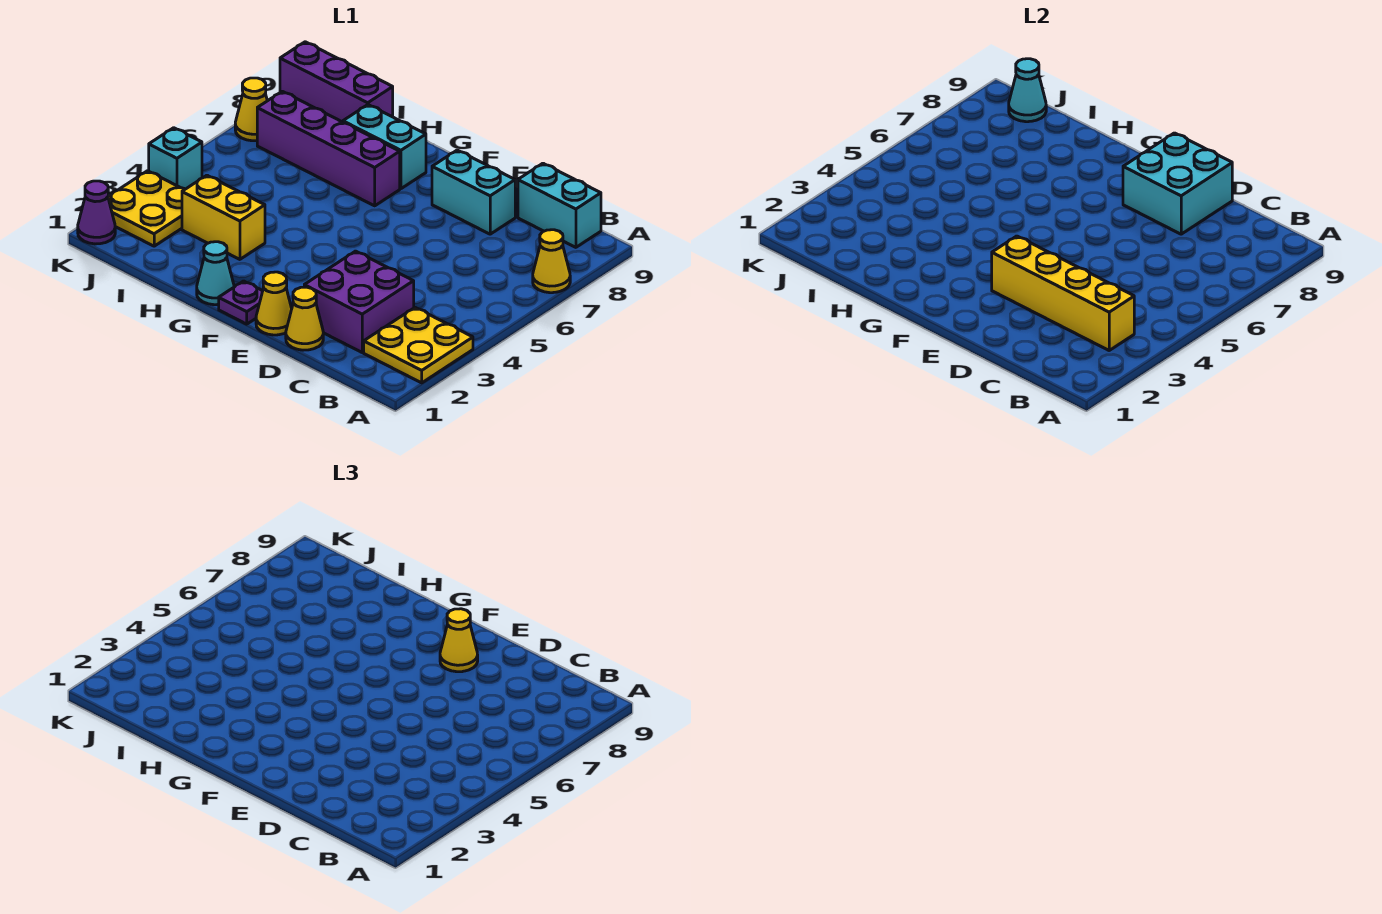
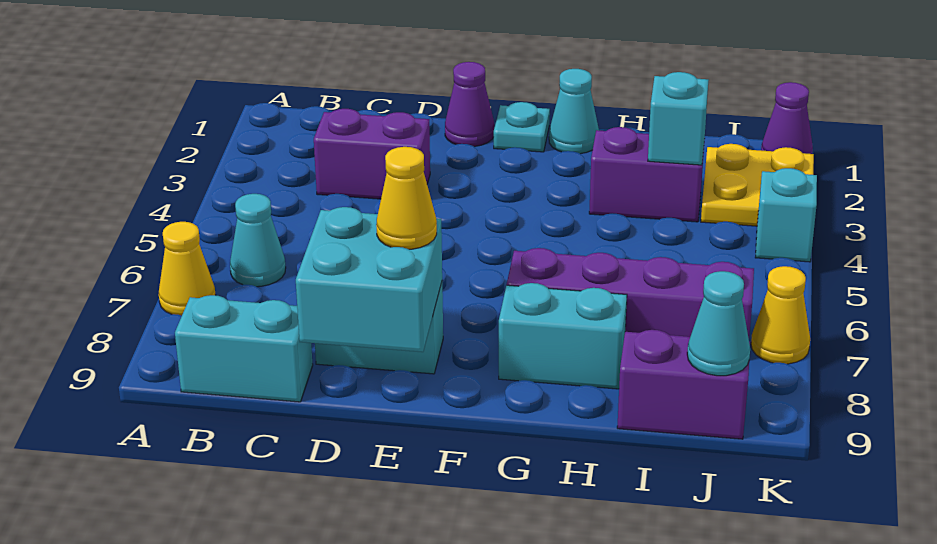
yellow 2x2 plate [364,308,473,383] -> none
yellow 1x4 brick [992,236,1134,350] -> none
none -> cyan 1x1 cone [230,194,286,287]
purple 2x2 brick [304,251,414,352] -> purple 1x2 brick [314,109,430,199]
yellow 1x1 cone [286,287,323,350] -> none
yellow 1x1 cone [256,272,292,335] -> purple 1x1 cone [445,62,494,147]
purple 1x1 plate [219,281,263,324] -> cyan 1x1 plate [494,102,550,152]
yellow 1x2 brick [182,175,265,259] -> purple 1x2 brick [589,127,704,222]
none -> cyan 1x1 brick [648,72,708,165]
purple 1x3 brick [280,42,393,122] -> purple 1x2 brick [617,330,750,439]

